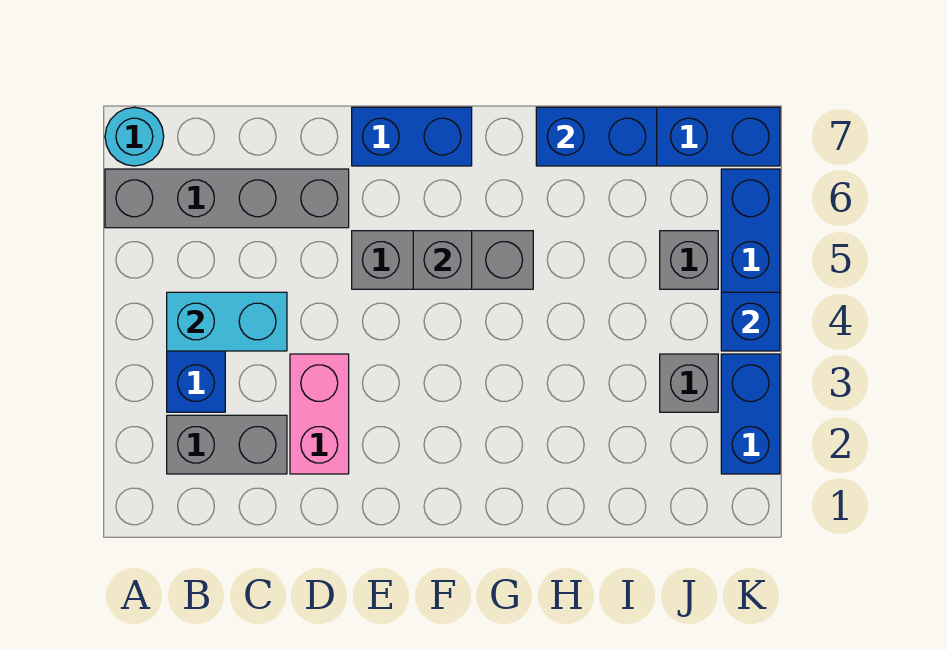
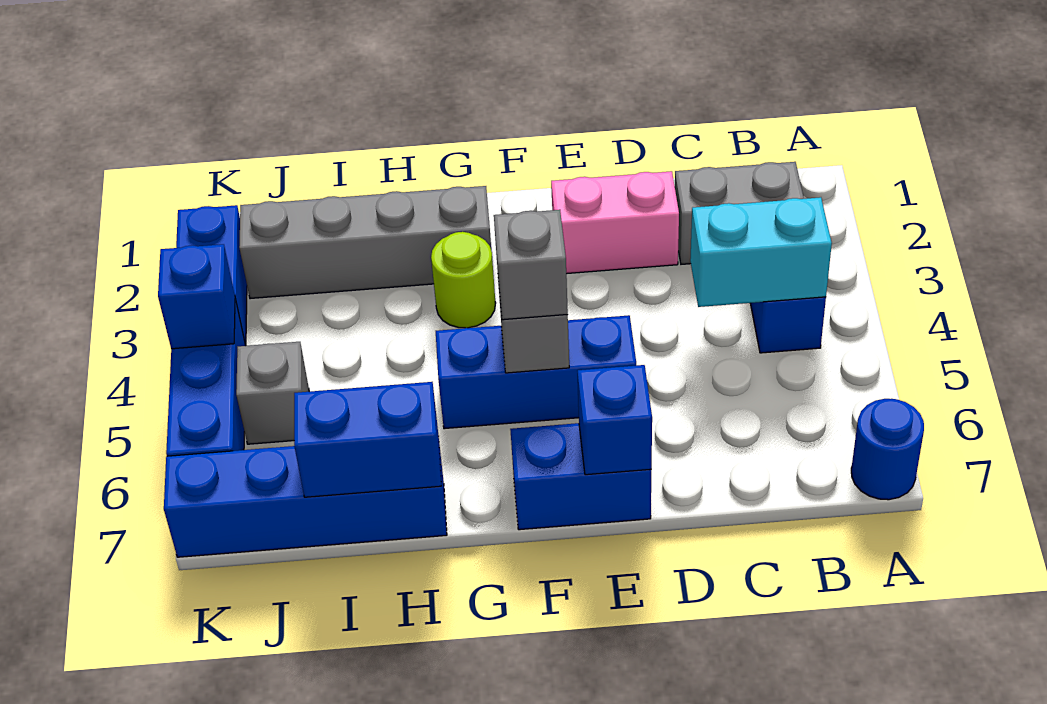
grey 1x4 brick [105,169,349,228] -> grey 1x4 brick moved to [239,186,491,299]
cyan 1x1 round brick [105,107,164,166] -> blue 1x1 round brick [851,399,924,500]
pink 1x2 brick [290,354,349,474] -> pink 1x2 brick turned to [551,171,679,274]
grey 1x3 brick [352,231,533,289] -> blue 1x3 brick [436,315,636,429]
none -> blue 1x1 brick [578,365,652,475]
none -> lime 1x1 round brick [431,232,496,328]
grey 1x1 brick [660,354,718,412] -> grey 1x1 brick moved to [494,210,568,320]

